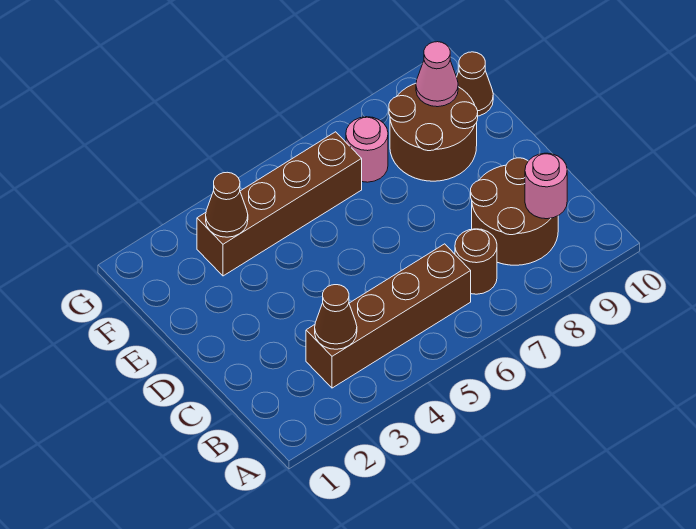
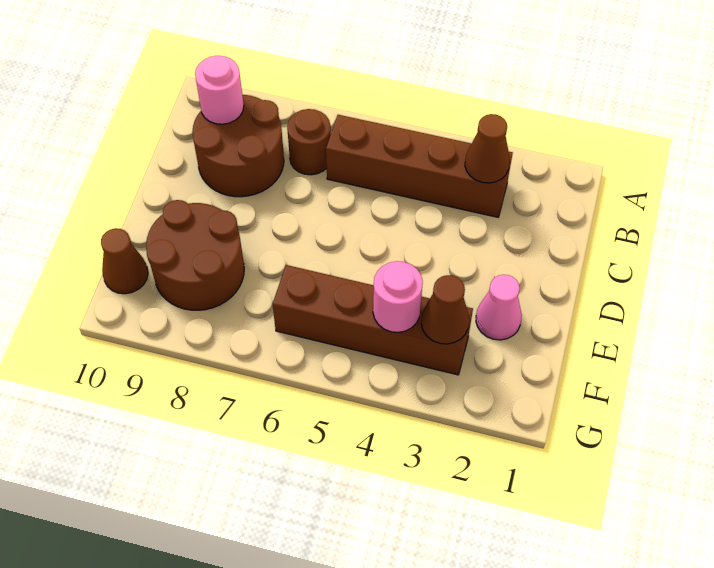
pink 1x1 round brick [346,117,388,182] -> pink 1x1 round brick moved to [373,261,423,332]
pink 1x1 cone [416,42,458,107] -> pink 1x1 cone moved to [476,275,522,340]

